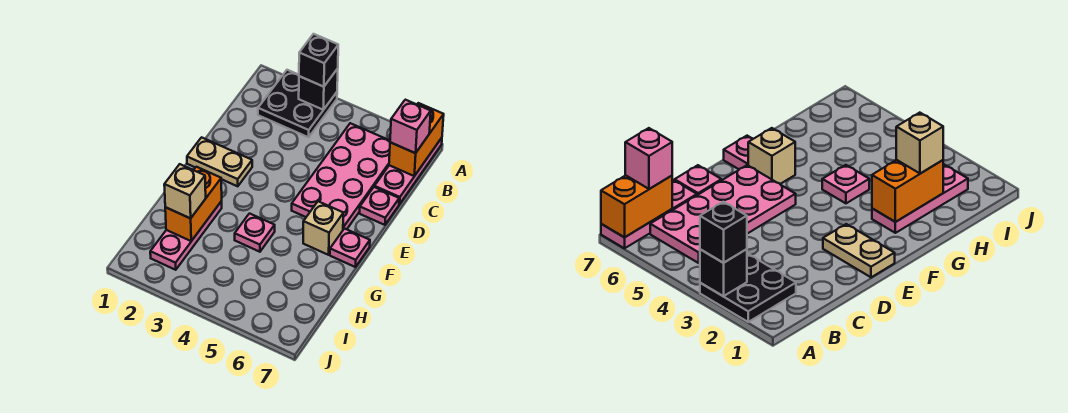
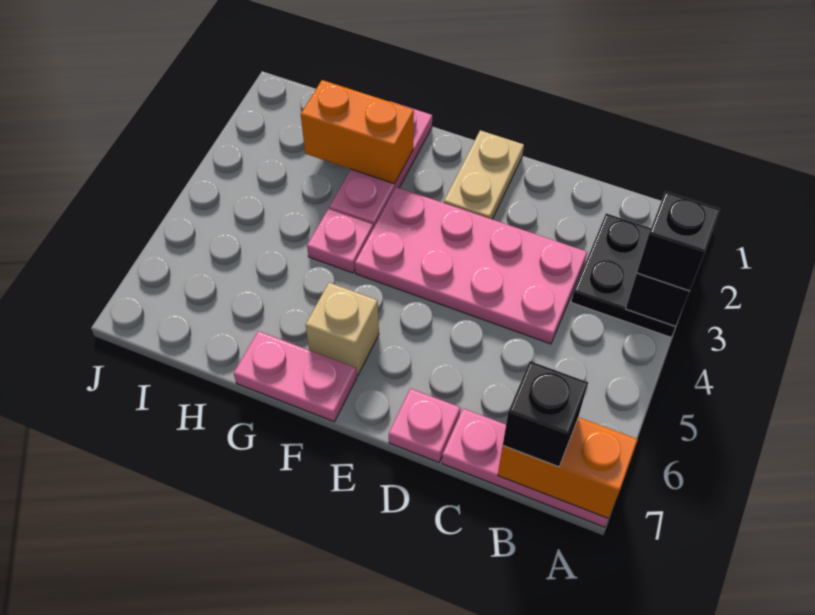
pink 2x4 plate [292,123,390,230] -> pink 2x4 plate moved to [355,187,587,344]
pink 1x1 brick [390,100,431,153] -> black 1x1 brick [503,361,588,467]
pink 1x1 plate [330,229,370,267] -> pink 1x2 plate [234,331,357,422]
pink 1x3 plate [150,201,222,270] -> pink 1x3 plate turned to [329,101,432,228]
tan 1x1 brick [164,164,206,218] -> none

